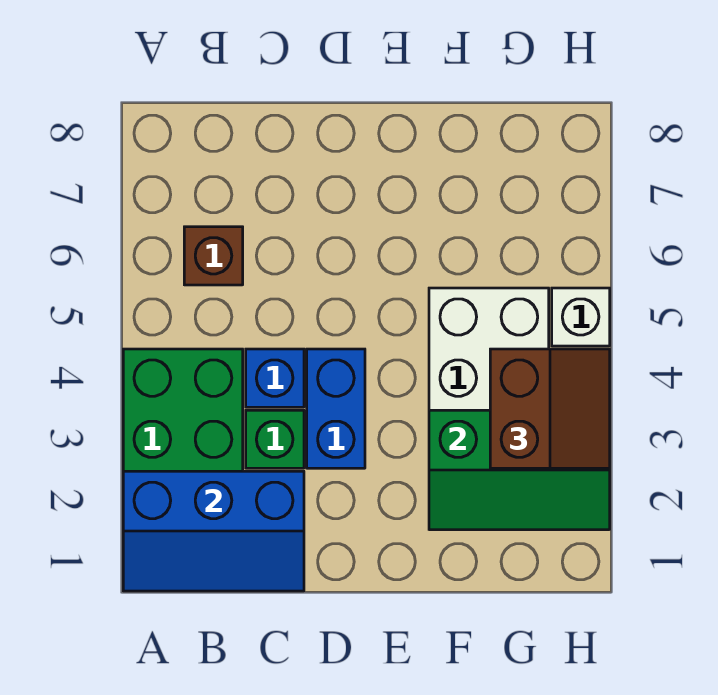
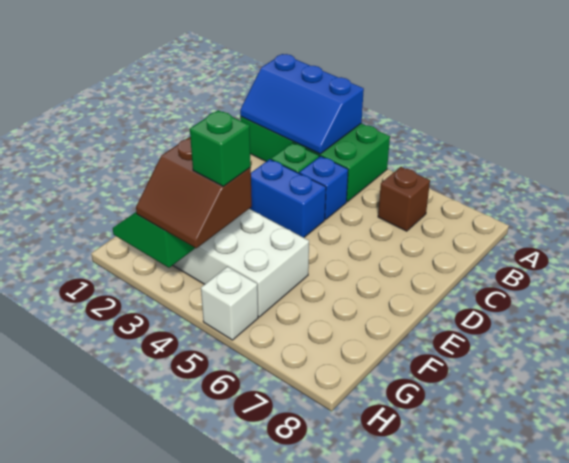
blue 2x3 slope [123,471,304,591] -> blue 2x3 slope turned to [240,54,364,154]
none -> green 1x1 brick [190,110,251,187]

